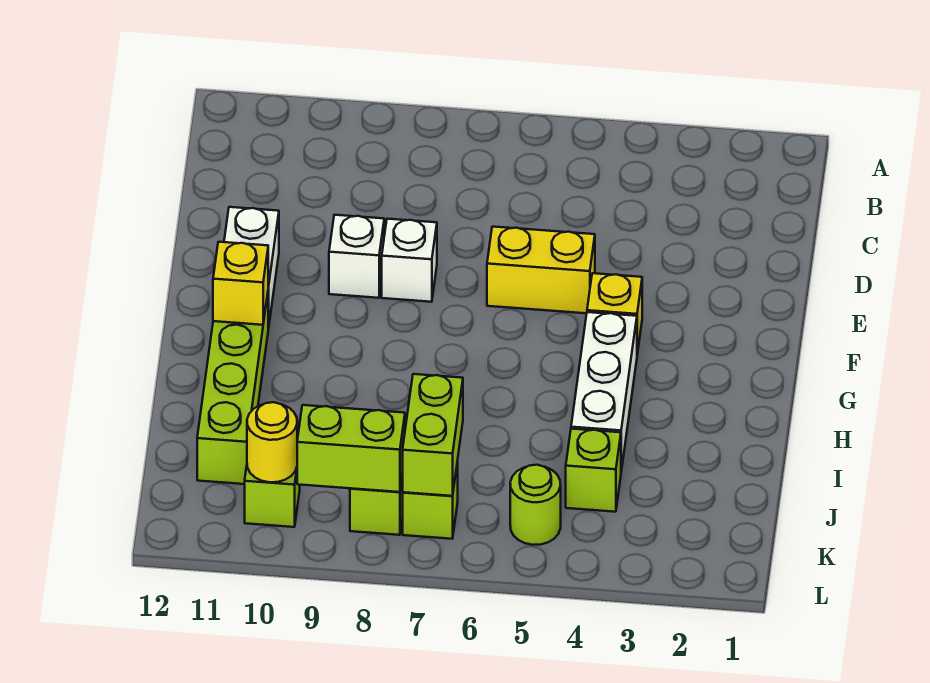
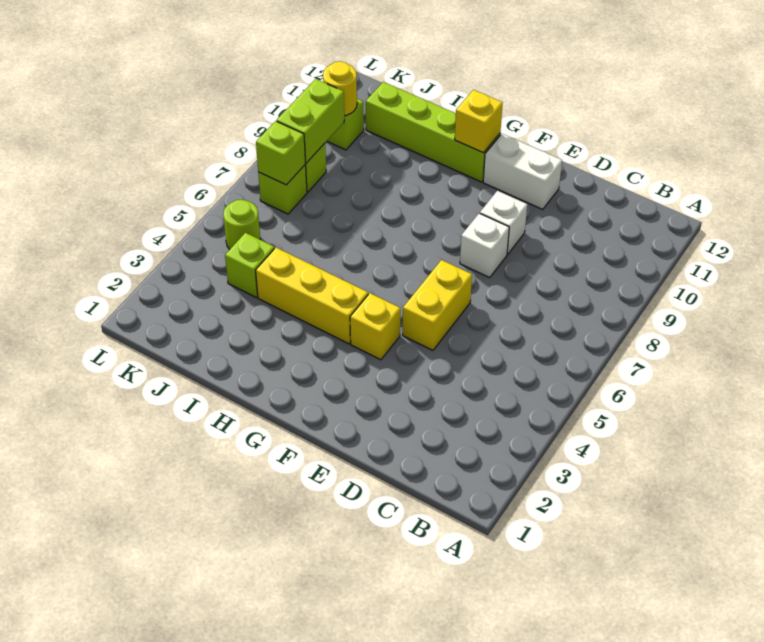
white 1x3 brick [571,312,637,471] -> yellow 1x3 brick [256,248,368,344]
lime 1x2 brick [402,374,463,496] -> lime 1x1 brick [256,121,306,185]

